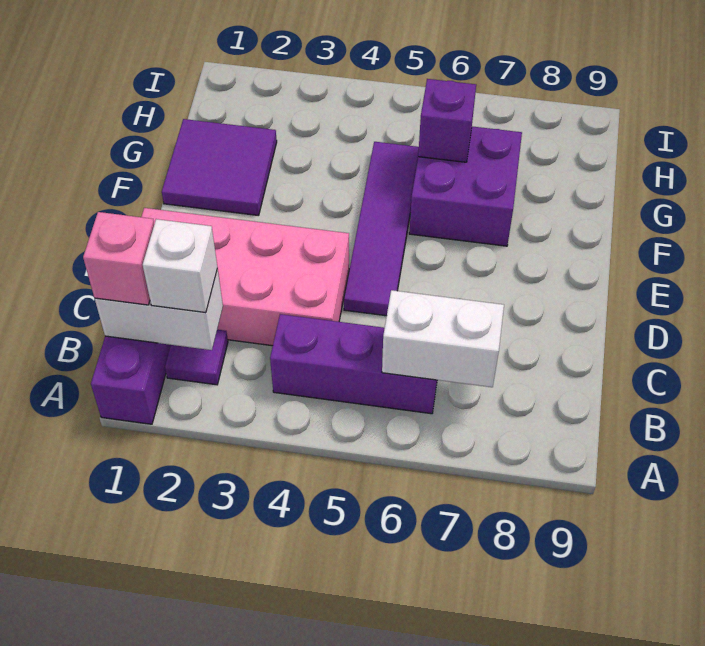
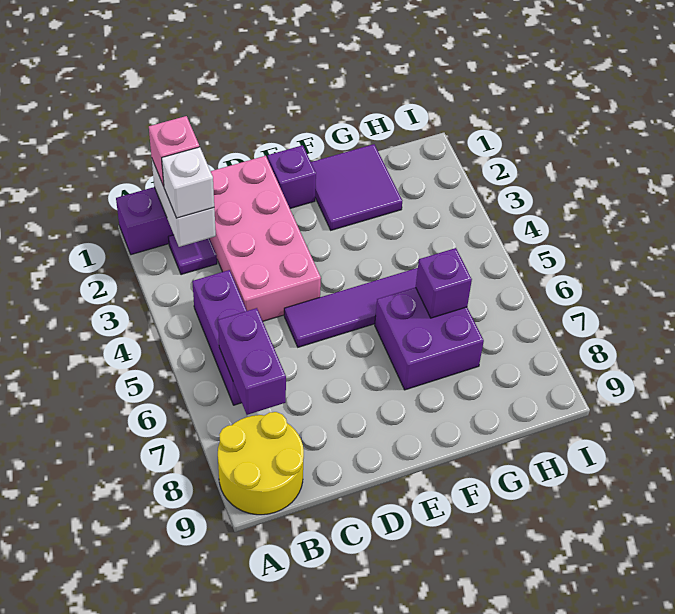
none -> yellow 2x2 round brick [218,412,304,515]
white 1x2 brick [382,290,504,387] -> purple 1x2 brick [218,308,286,415]
none -> purple 1x1 brick [268,145,316,208]

